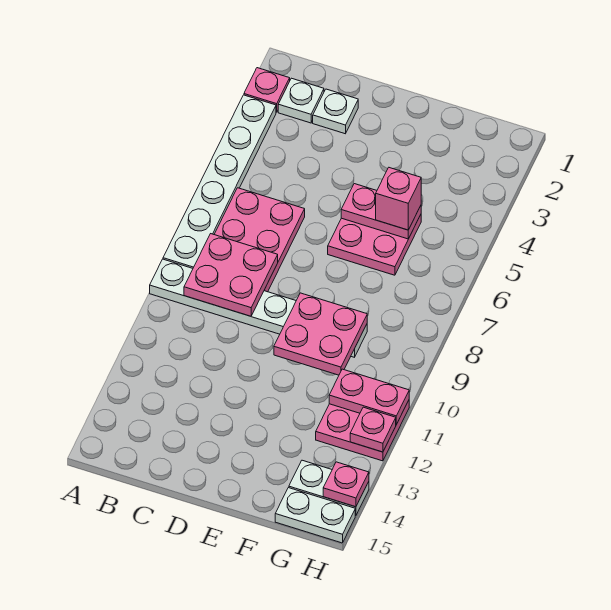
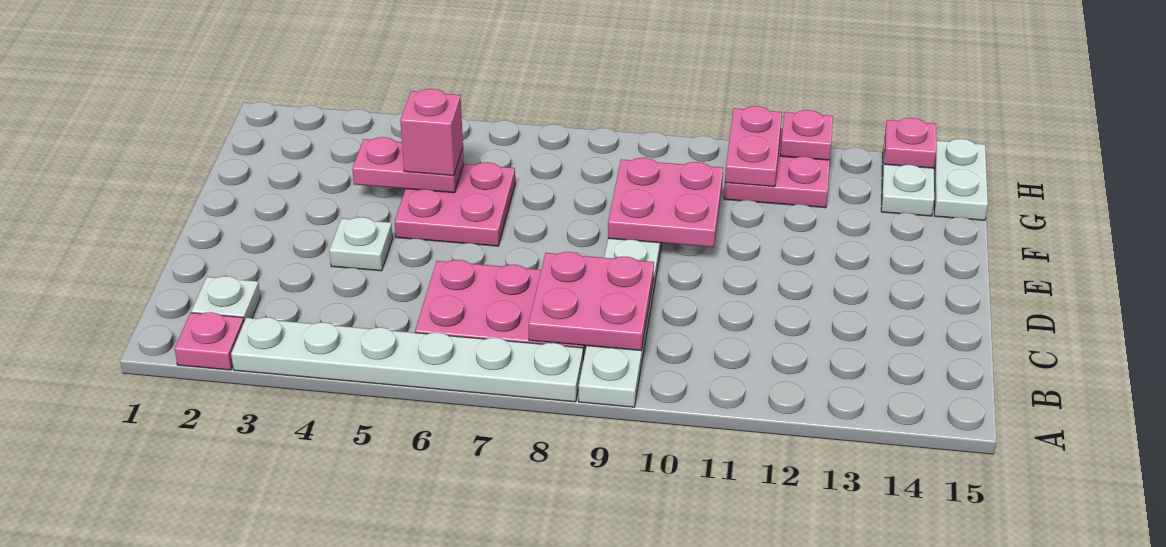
white 1x1 plate [313,89,358,134] -> white 1x1 plate moved to [329,217,393,271]
pink 1x2 plate [341,184,421,239] -> pink 1x2 plate turned to [352,137,464,193]

